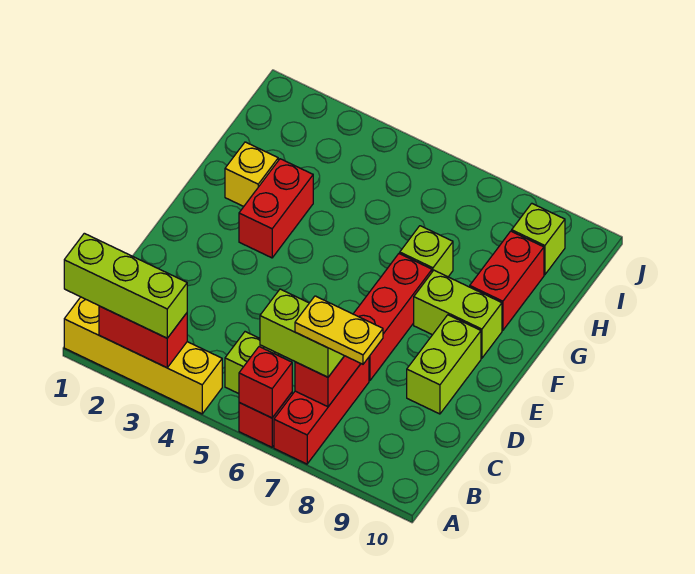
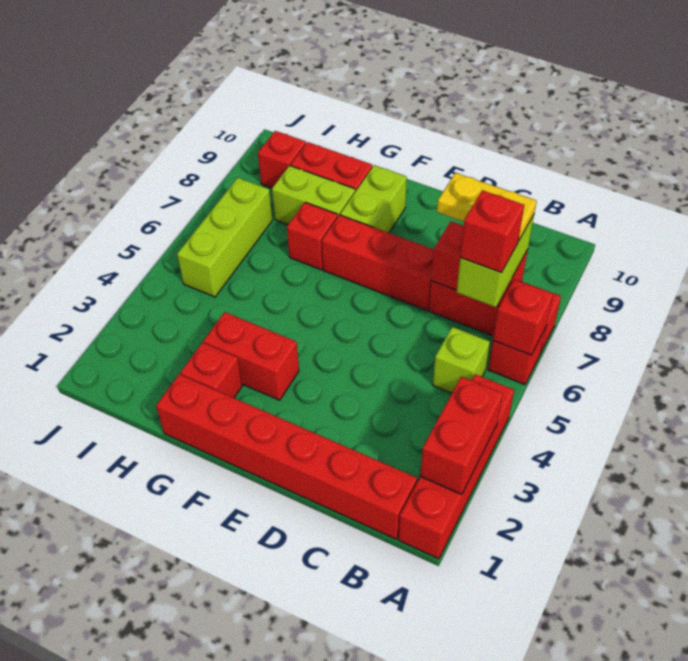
yellow 1x4 brick [64,297,222,414] -> red 1x4 brick [399,374,514,559]
lime 1x3 brick [64,233,187,338] -> lime 1x3 brick moved to [177,178,272,297]
none -> red 1x6 brick [156,374,417,539]
none -> red 1x1 brick [460,190,524,272]
yellow 1x2 plate [295,296,383,364] -> yellow 1x2 plate turned to [437,173,537,241]
lime 1x2 brick [407,315,481,414] -> lime 1x2 brick moved to [272,166,355,225]
yellow 1x1 brick [225,142,278,206] -> red 1x1 brick [180,342,242,398]
lime 1x1 brick [400,226,453,277] -> red 1x1 brick [287,202,338,270]
lime 1x1 brick [512,203,565,275] -> red 1x1 brick [258,131,306,188]

